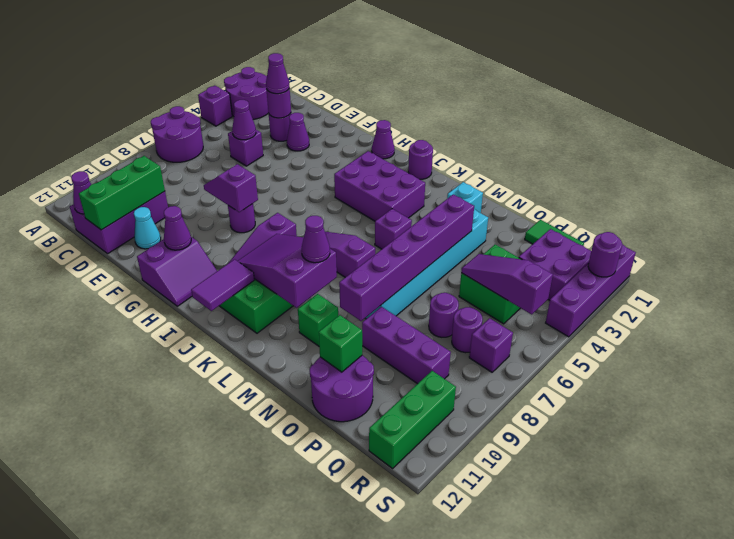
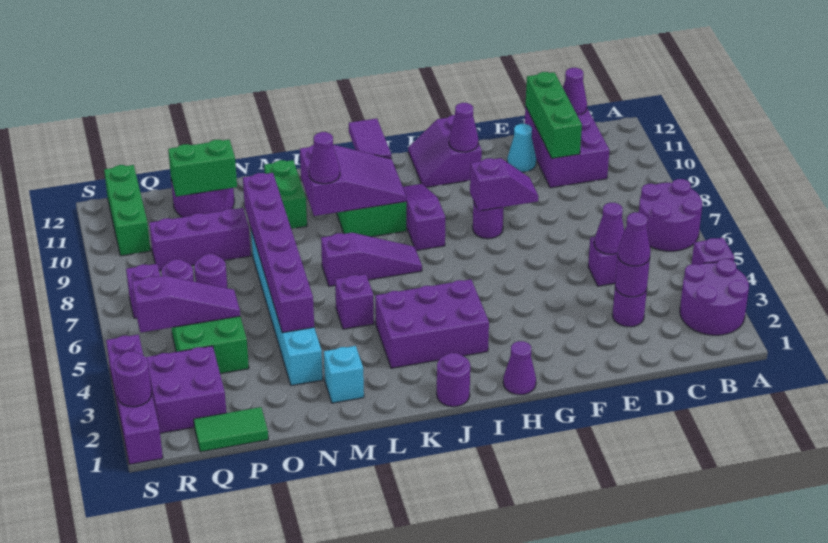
purple 1x1 cone [287,113,309,151] -> none
green 1x1 brick [298,294,338,346] -> green 1x2 brick [264,160,307,229]
green 1x1 brick [319,315,362,372] -> green 1x2 brick [168,140,237,197]

